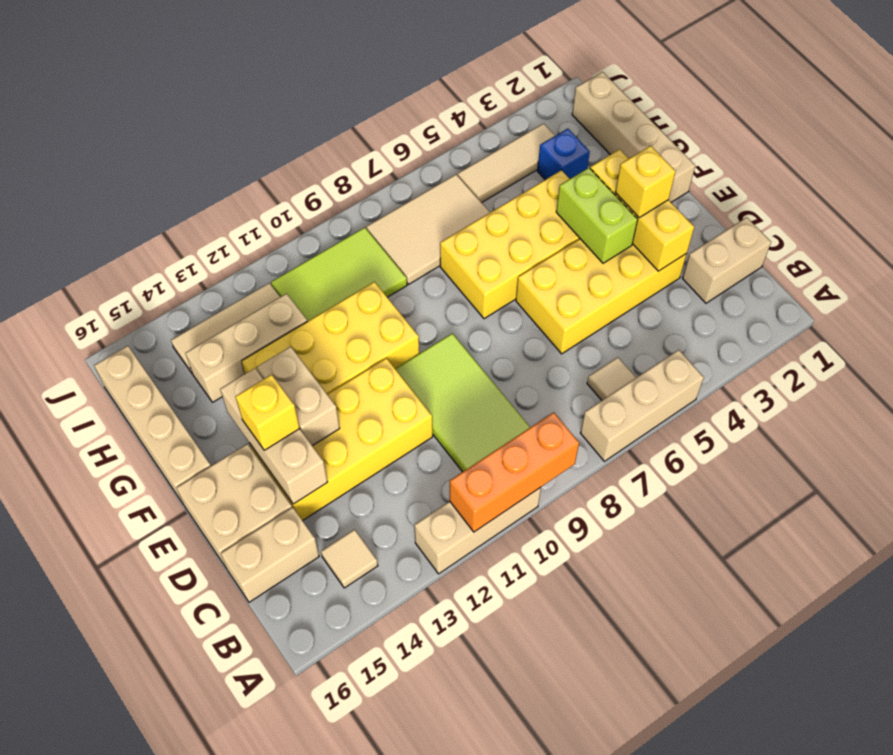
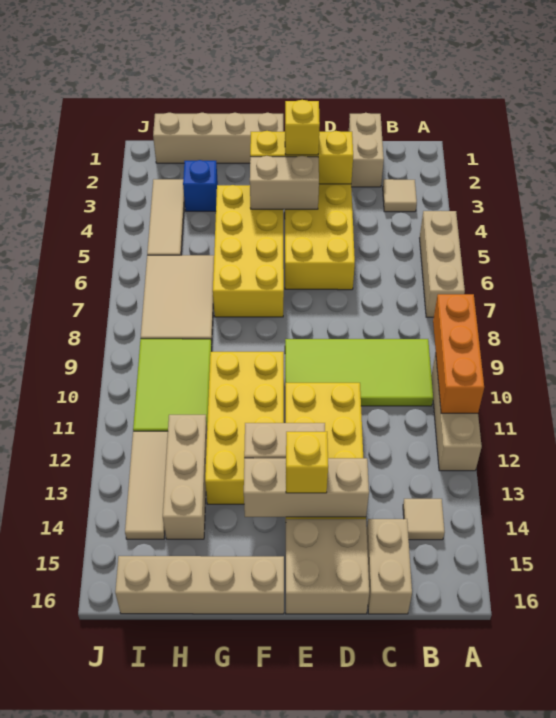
tan 1x1 tile [587,357,636,400] -> tan 1x1 tile moved to [383,179,417,212]
lime 1x2 brick [556,168,638,263] -> tan 1x2 brick [250,156,319,209]

